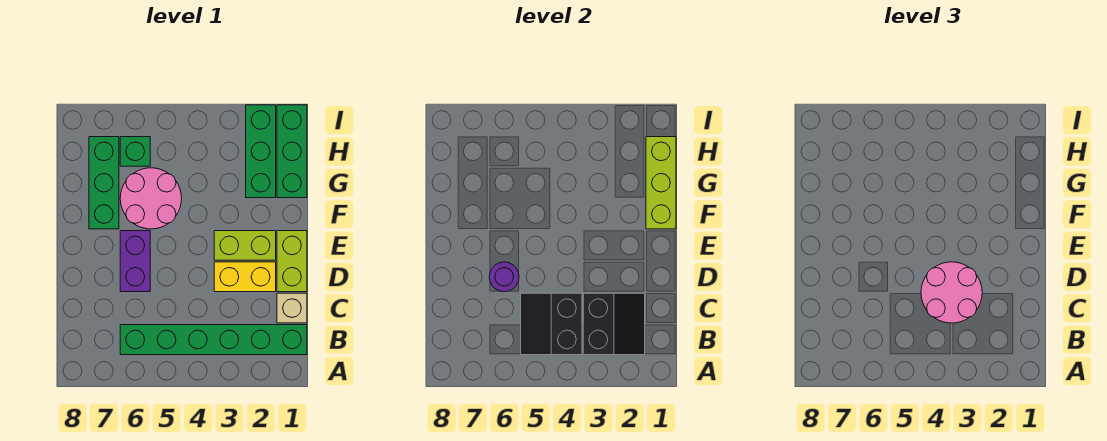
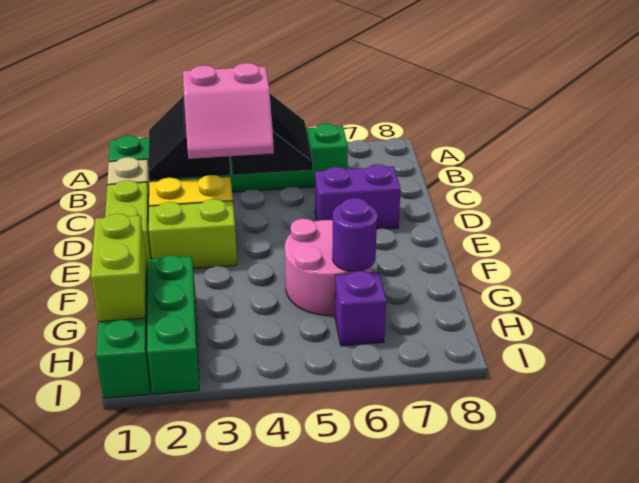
pink 2x2 round brick [921,262,982,323] -> pink 2x2 slope [183,63,274,159]
purple 1x2 brick [120,231,150,292] -> purple 1x2 brick turned to [315,164,401,229]
purple 1x1 round brick [489,262,519,292] -> purple 1x1 round brick moved to [332,198,377,272]
lime 1x3 brick [646,137,676,229] -> lime 1x2 brick [91,214,146,322]
green 1x3 brick [89,137,119,229] -> none
green 1x1 brick [120,137,150,166] -> purple 1x1 brick [335,271,386,346]

